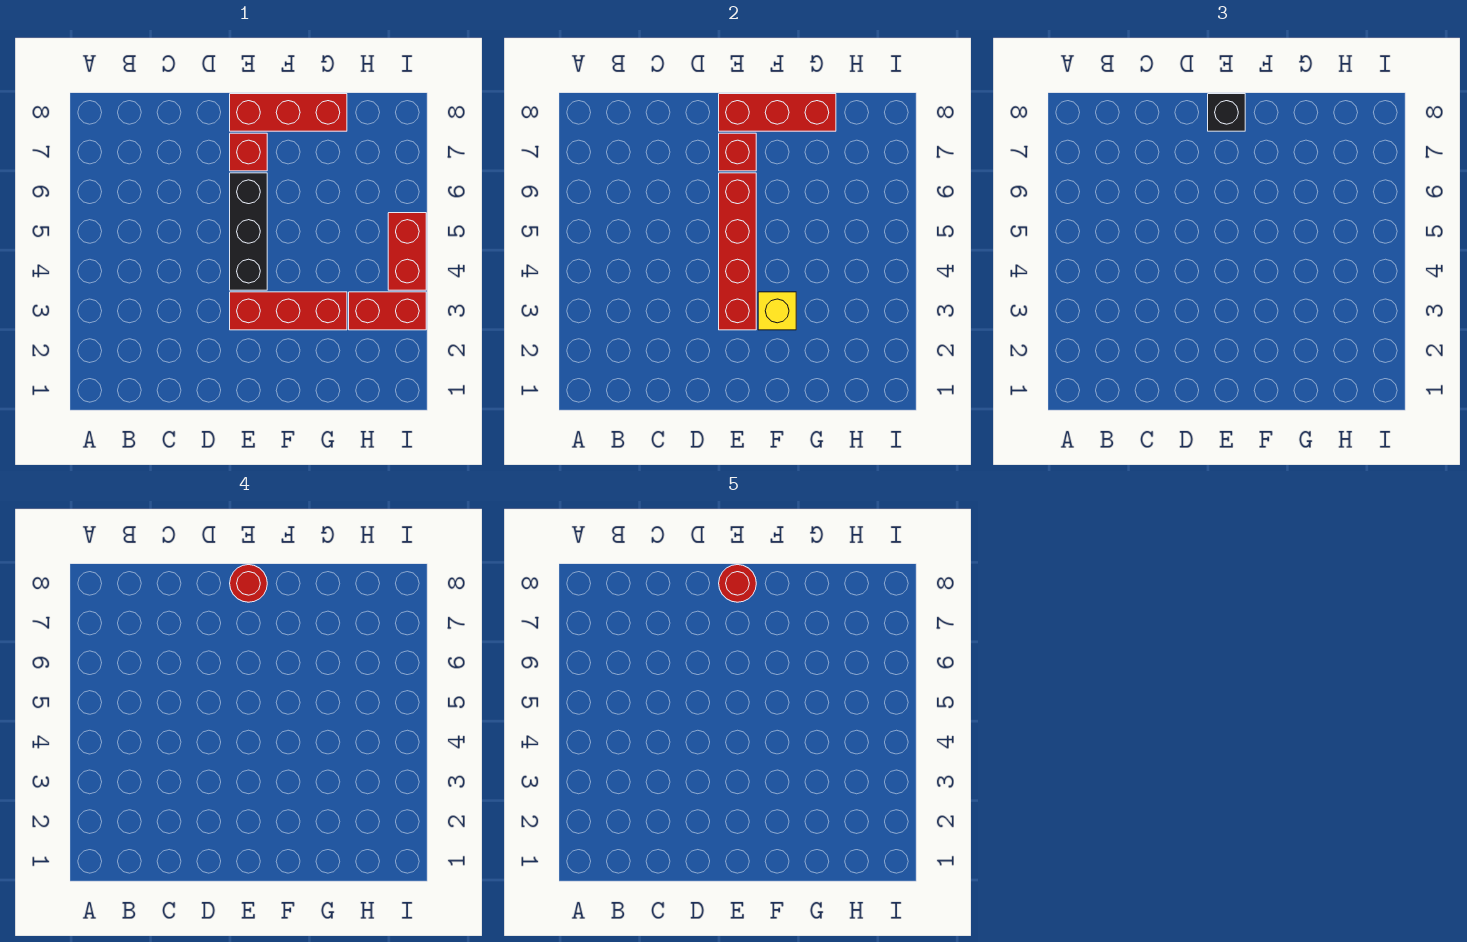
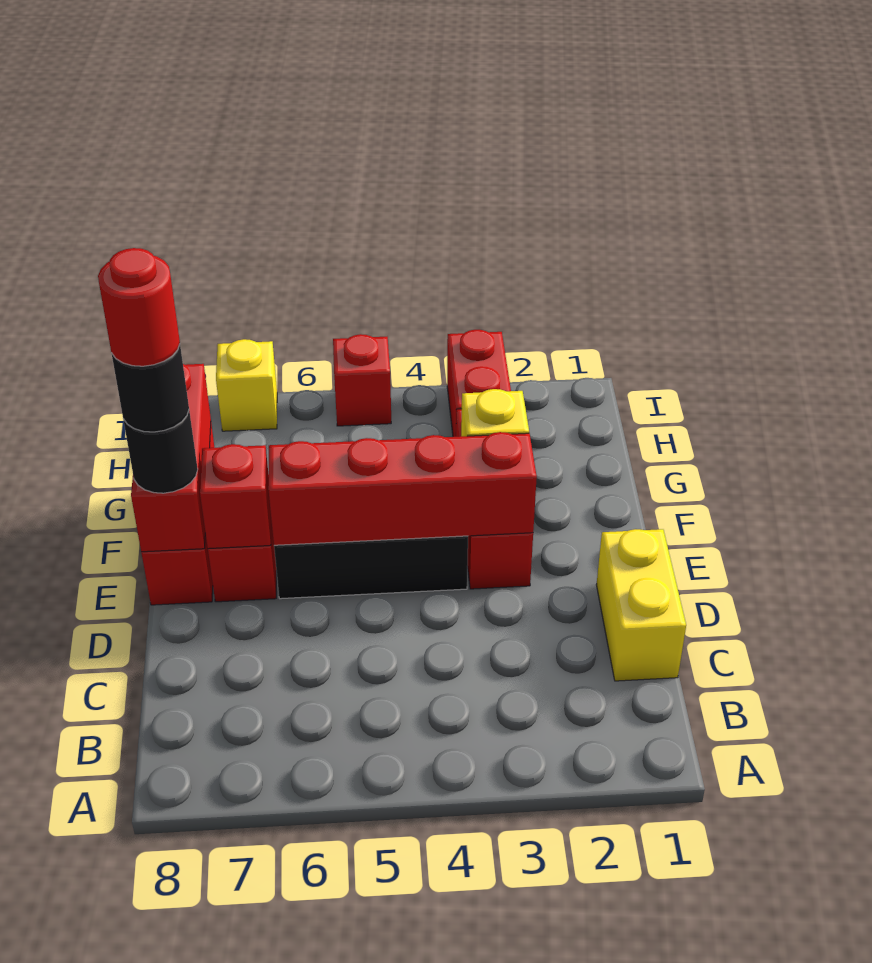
none -> yellow 1x2 brick [596,529,686,681]
black 1x1 brick [1208,94,1245,131] -> black 1x1 round brick [123,411,198,493]
red 1x1 round brick [230,565,267,602] -> black 1x1 round brick [112,345,189,432]
red 1x2 brick [388,213,426,290] -> red 1x1 brick [333,334,391,426]
none -> yellow 1x1 brick [216,339,277,431]

